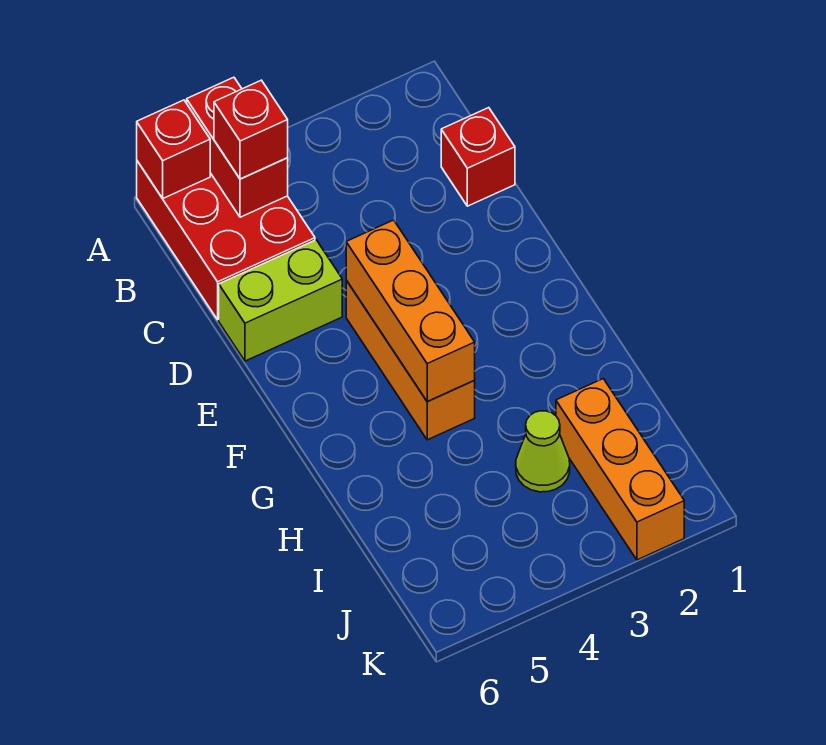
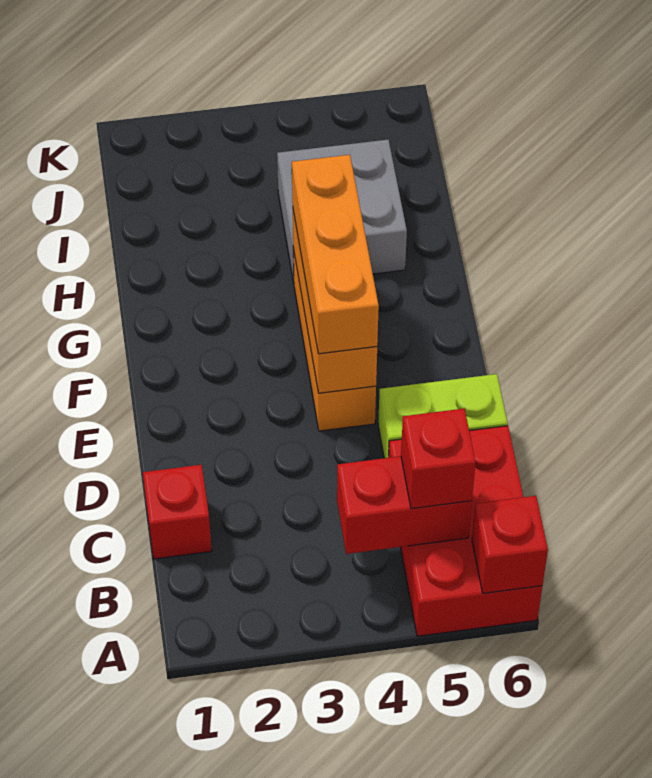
red 1x2 brick [187,77,288,217] -> red 1x2 brick turned to [337,456,472,554]
none -> grey 2x2 brick [277,140,407,283]
orange 1x3 brick [556,379,684,560] -> orange 1x3 brick moved to [292,155,379,354]
lime 1x1 cone [516,411,570,492] -> none

